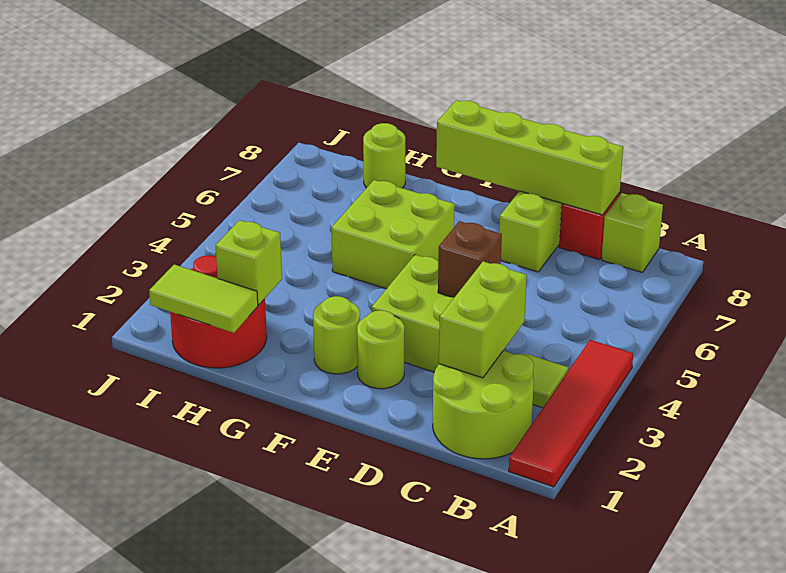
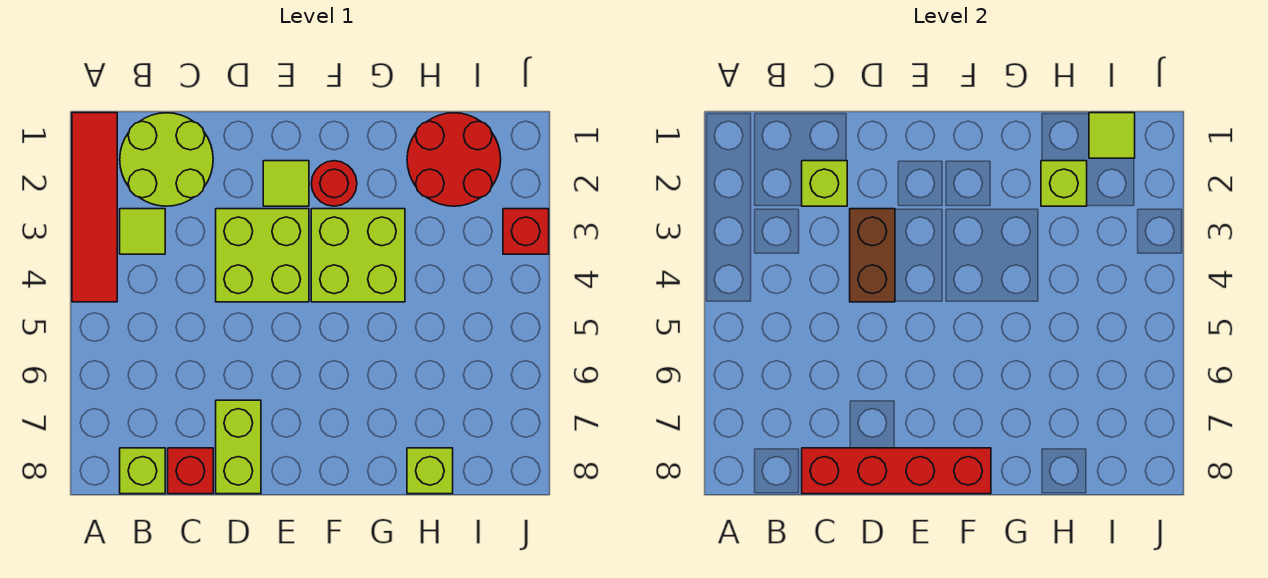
lime 1x2 brick [439,261,527,378] -> lime 1x1 brick [802,161,847,206]
lime 1x4 brick [436,100,623,215] -> red 1x4 brick [802,448,991,494]
brown 1x1 brick [438,221,502,298] -> brown 1x2 brick [850,209,895,302]
lime 1x1 round brick [357,310,404,389] -> lime 1x1 tile [263,161,309,206]
lime 1x1 round brick [313,296,360,374] -> red 1x1 round brick [311,161,357,206]
lime 2x2 brick [331,180,455,289] -> lime 2x2 brick moved to [311,209,405,302]
lime 1x2 tile [149,265,258,333] -> lime 1x1 tile [1089,113,1135,158]
lime 1x1 round brick [363,123,405,188] -> lime 1x1 brick [407,448,453,494]
none -> red 1x1 brick [503,209,549,254]

